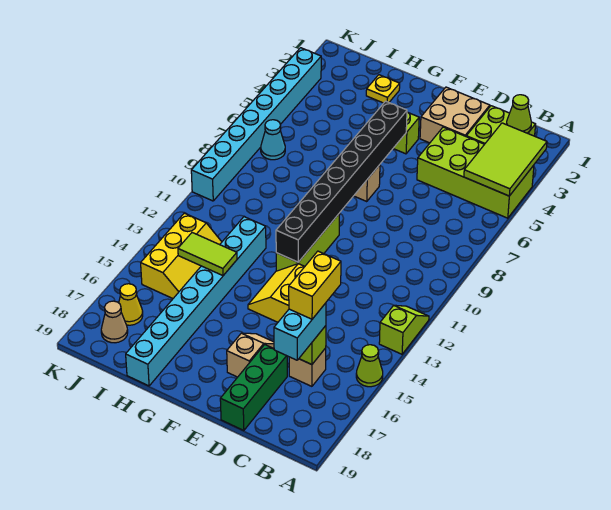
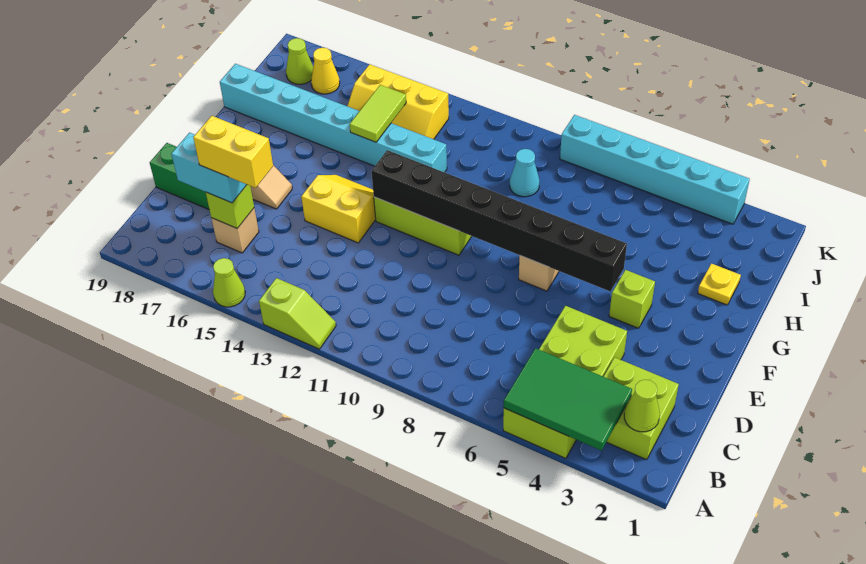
lime 2x3 tile [464,123,547,196] -> green 2x3 tile [504,348,632,451]
tan 2x2 brick [420,87,490,143] -> none
cyan 1x1 cone [261,120,285,160] -> cyan 1x1 cone moved to [510,149,539,197]
tan 1x1 cone [101,301,128,343] -> lime 1x1 cone [286,38,313,84]
cyan 1x8 brick [191,48,321,201] -> cyan 1x6 brick [560,115,750,224]

